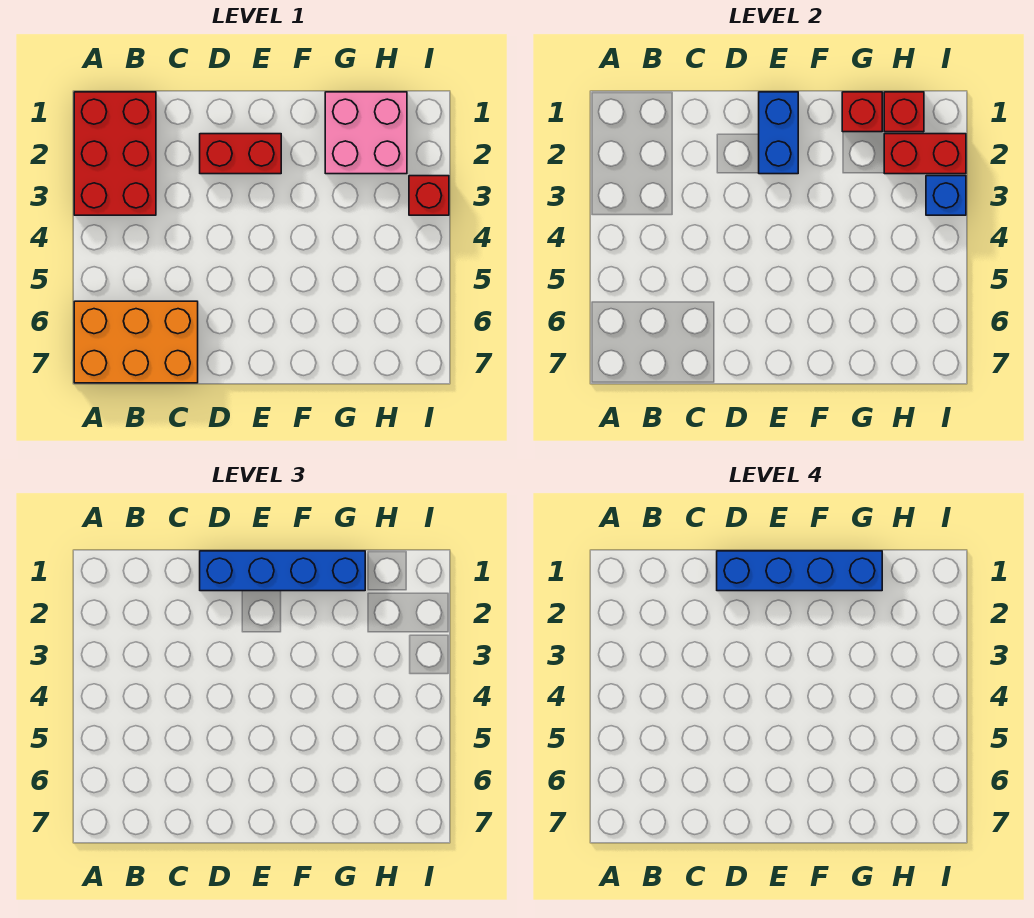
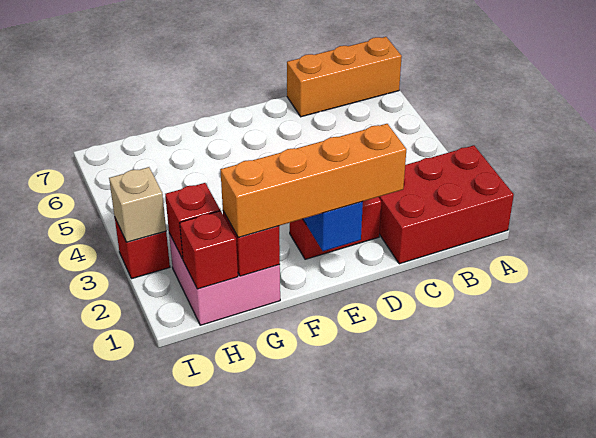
red 2x3 brick [74,92,156,215] -> red 2x3 brick turned to [379,145,514,264]
orange 2x3 brick [74,301,198,383] -> orange 1x3 brick [287,37,402,117]
blue 1x4 brick [200,551,365,591] -> orange 1x4 brick [220,124,406,237]
blue 1x4 brick [717,551,882,591] -> none
red 1x2 brick [884,134,966,174] -> red 1x1 brick [165,183,220,259]
blue 1x1 brick [926,176,966,215] -> tan 1x1 brick [109,167,166,242]

